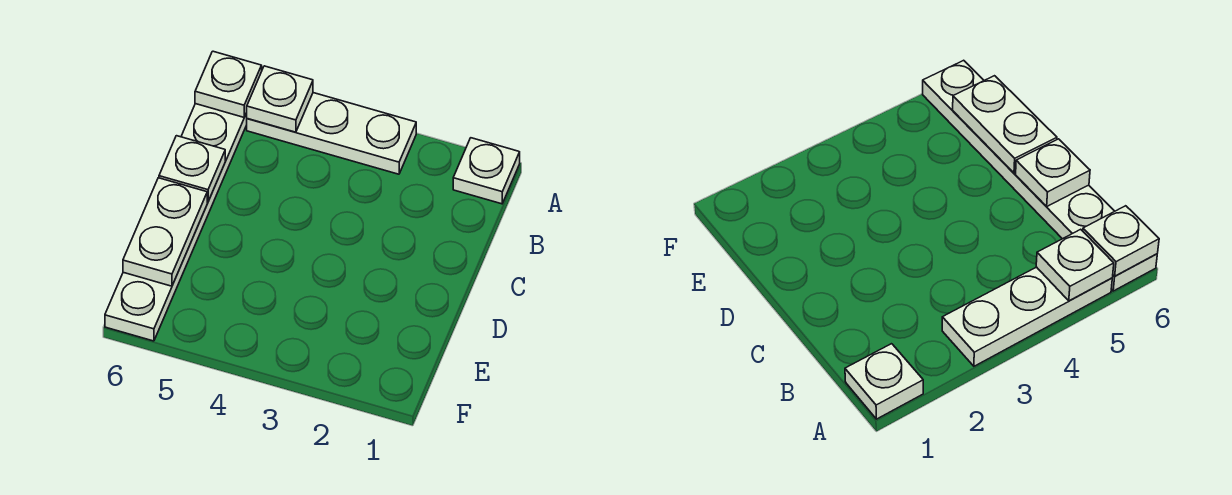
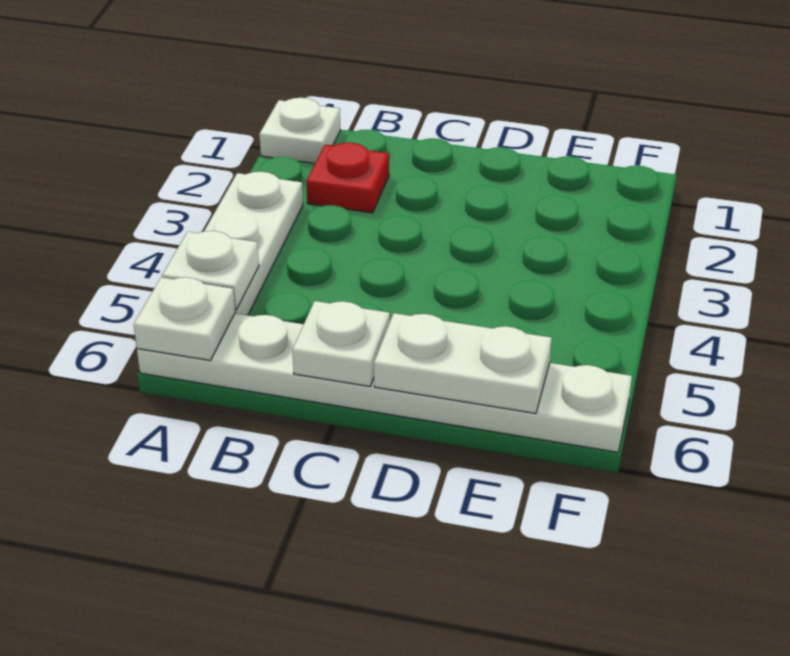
none -> red 1x1 plate [306,143,389,213]

